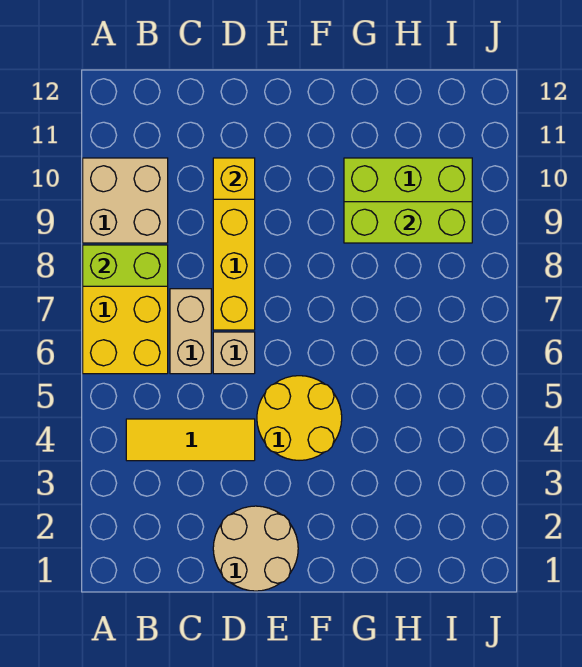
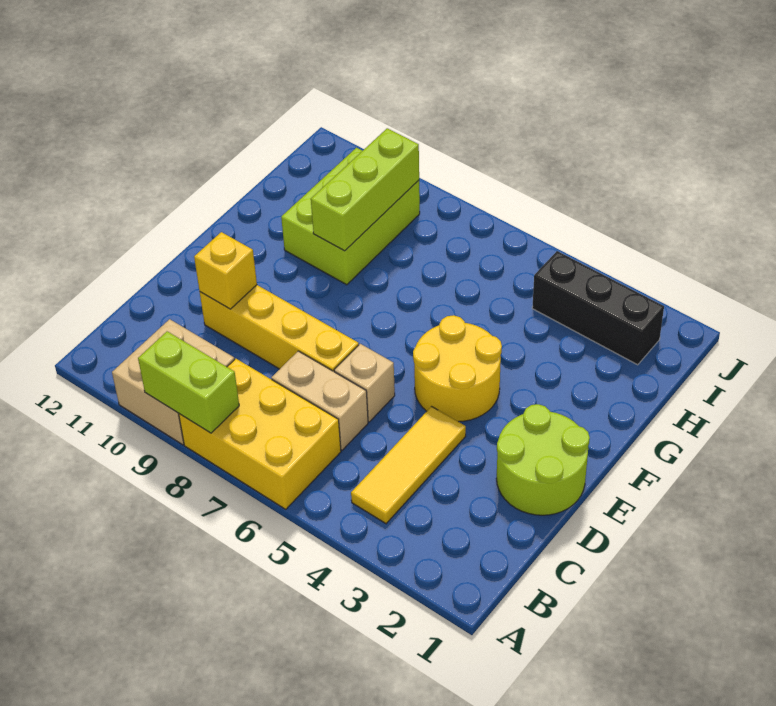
lime 1x2 brick [83,245,168,286] -> lime 1x2 brick turned to [138,331,239,433]
tan 2x2 round brick [213,506,298,591] -> lime 2x2 round brick [496,404,590,515]
none -> black 1x3 brick [532,251,664,365]

